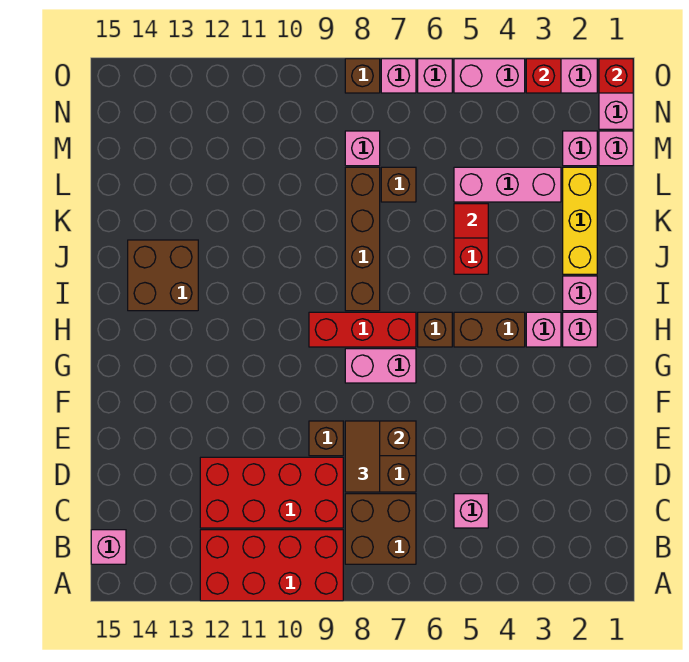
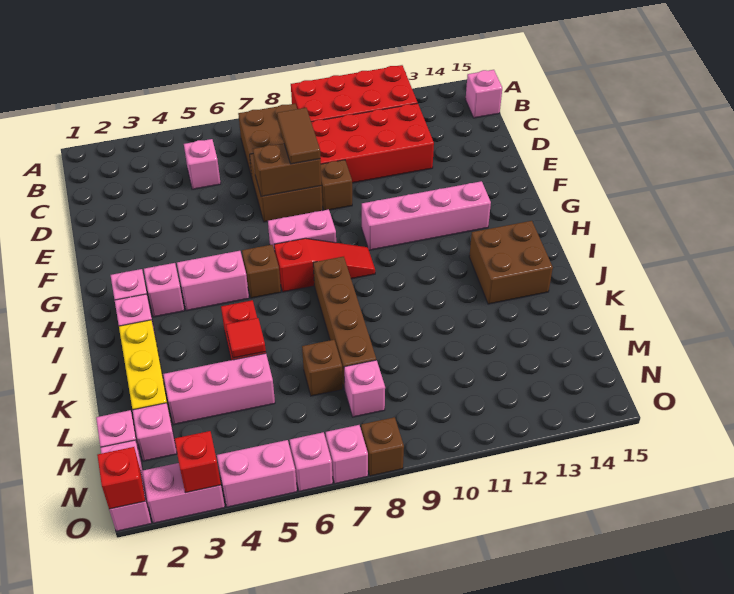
none -> pink 1x4 brick [362,181,491,250]
brown 1x2 brick [454,312,525,347] -> pink 1x2 brick [177,251,249,311]
red 1x3 brick [309,312,416,347] -> red 1x3 slope [274,238,375,292]

